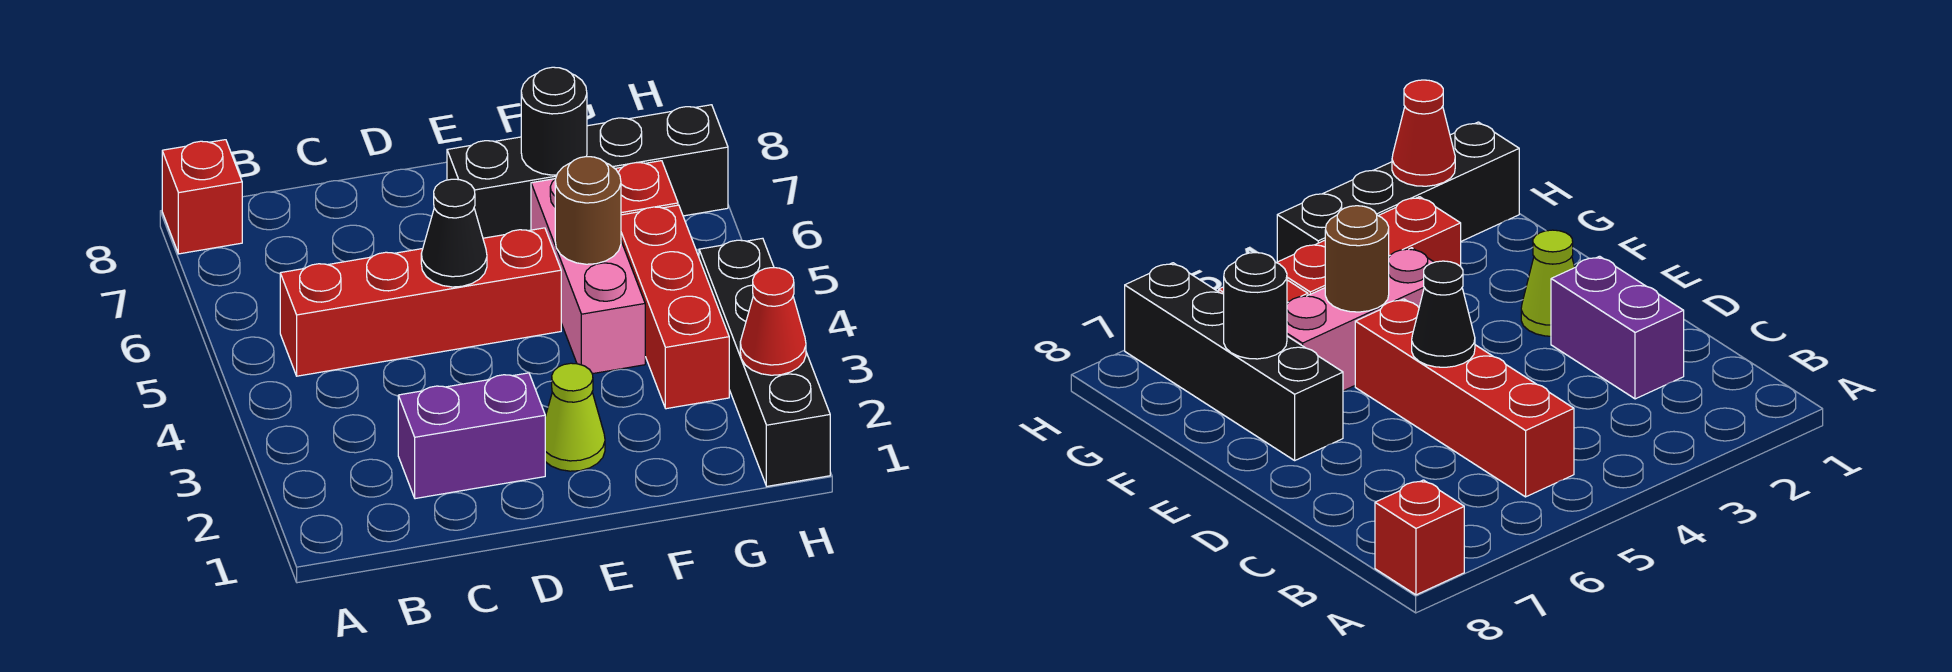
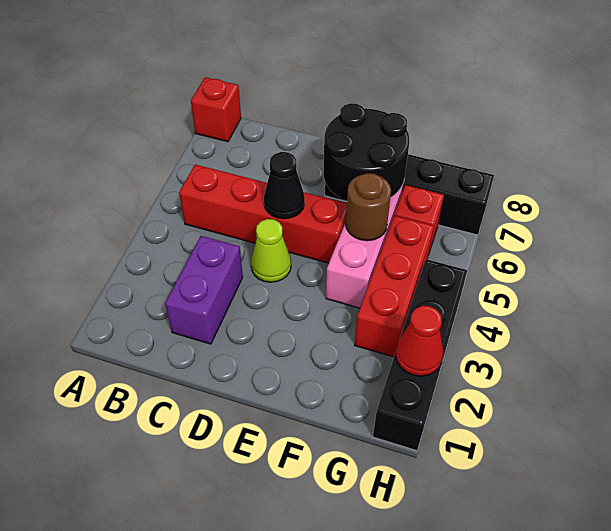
purple 1x2 brick [398,373,545,499] -> purple 1x2 brick turned to [165,236,243,344]
lime 1x1 cone [545,363,605,471] -> lime 1x1 cone moved to [251,219,291,282]
black 1x1 round brick [521,67,587,175] -> black 2x2 round brick [323,103,409,201]

